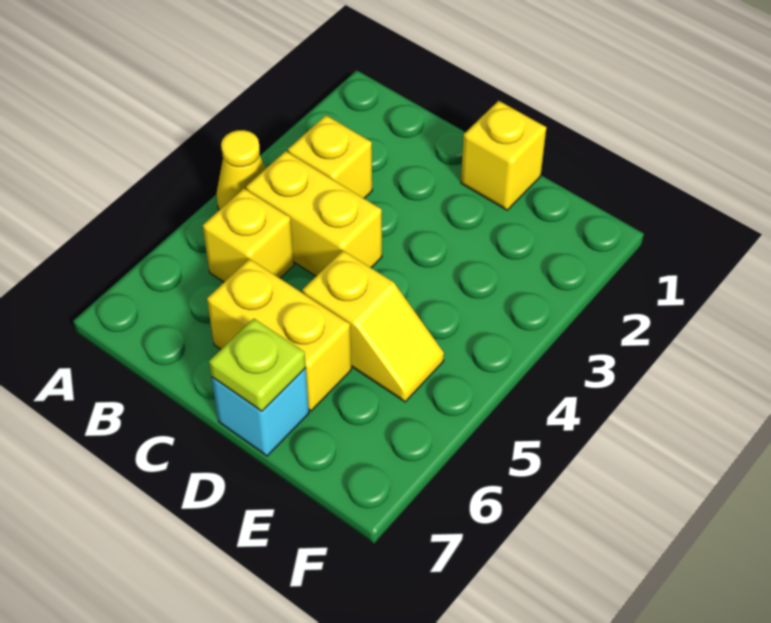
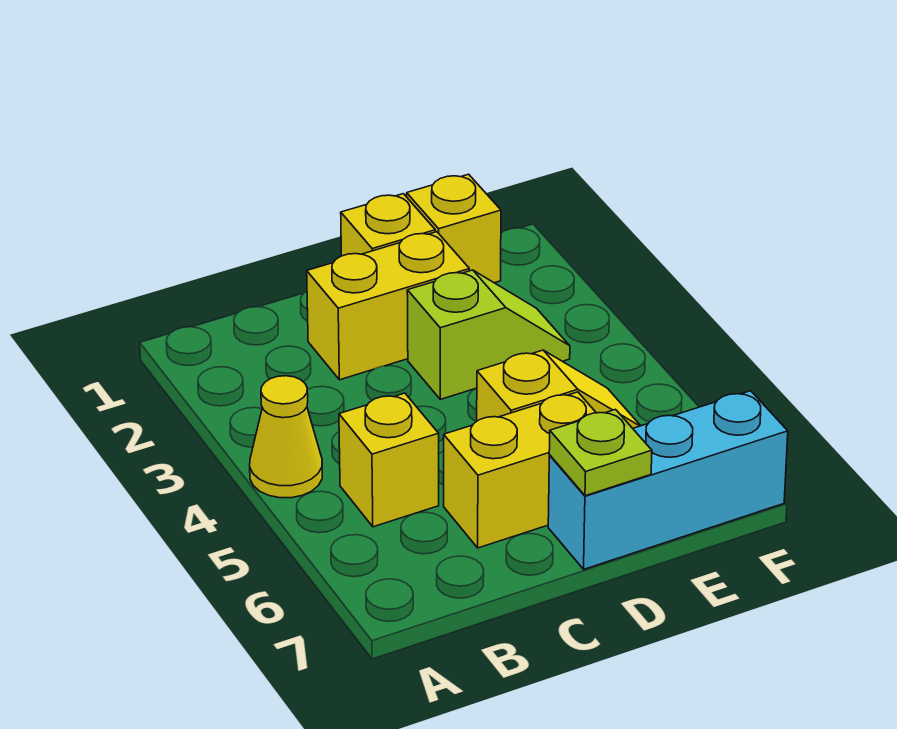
yellow 1x1 brick [288,115,372,198] -> yellow 1x1 brick moved to [407,174,501,283]
yellow 1x2 brick [246,151,382,276] -> yellow 1x2 brick moved to [307,232,469,380]
none -> lime 1x2 slope [407,270,570,399]
cyan 1x1 brick [212,368,309,456] -> cyan 1x3 brick [548,391,788,569]

